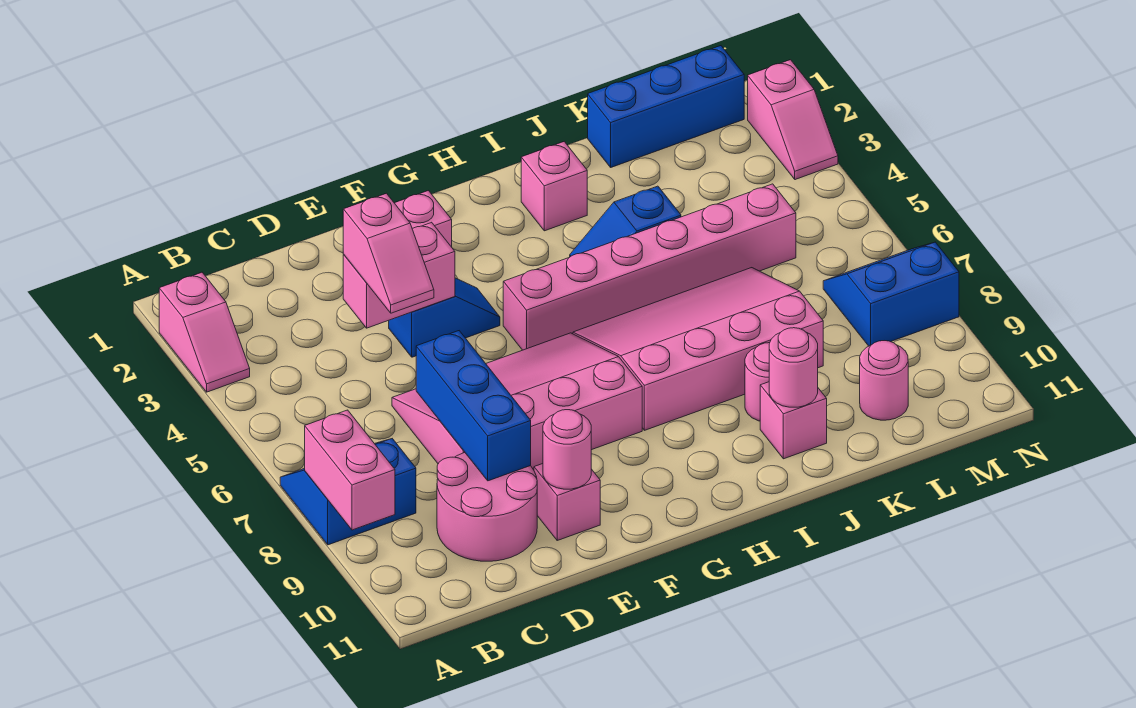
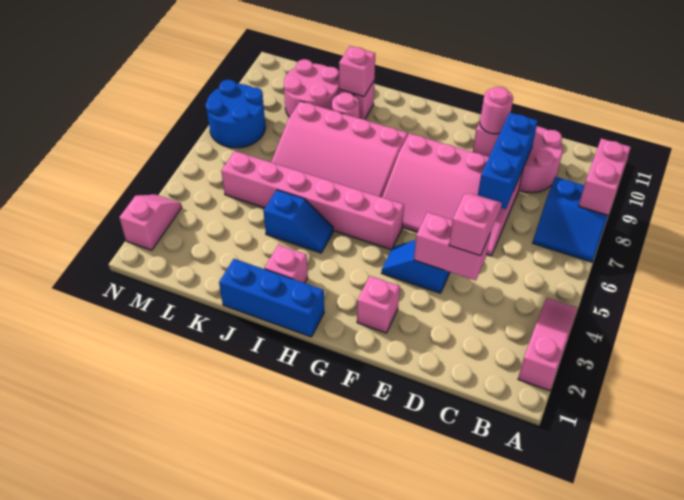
pink 1x2 slope [159,272,250,392] -> pink 1x3 slope [518,298,577,391]
pink 1x1 round brick [769,328,818,407] -> pink 1x1 brick [339,46,375,96]
blue 1x3 brick [588,46,744,167] -> blue 1x3 brick moved to [219,259,324,337]
pink 1x1 round brick [860,341,908,420] -> pink 2x2 round brick [284,59,339,117]
blue 2x2 slope [823,242,959,346] -> blue 2x2 round brick [206,80,265,148]

